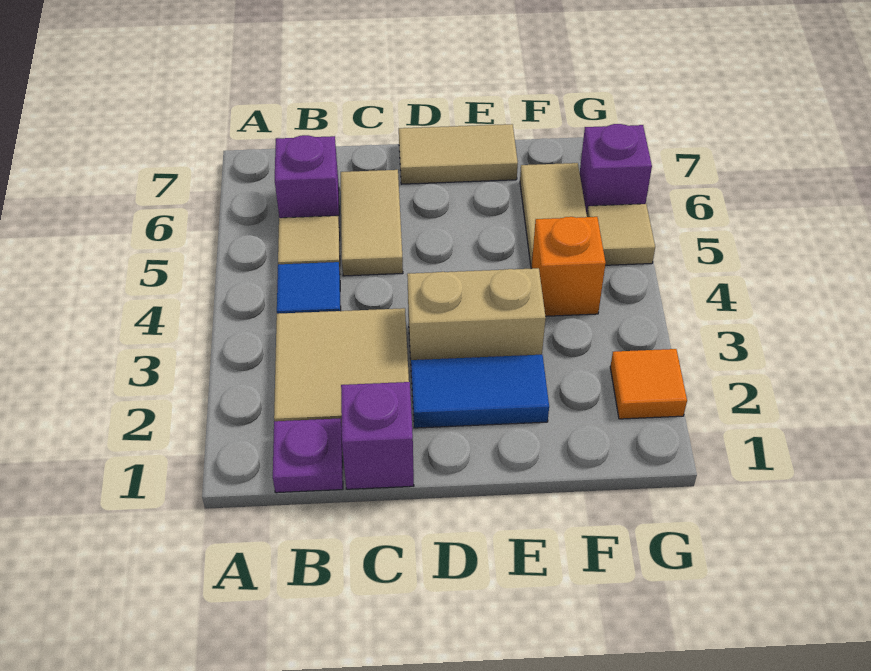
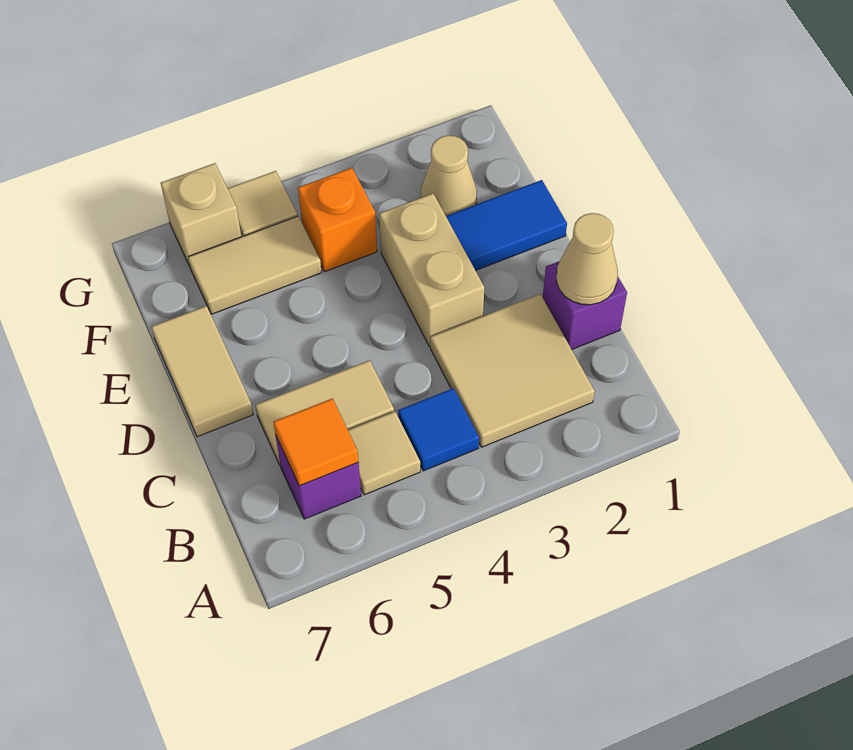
purple 1x1 plate [273,418,343,493] -> none
none -> tan 1x1 cone [556,213,618,305]
blue 1x2 tile [411,355,549,428] -> blue 1x2 tile turned to [446,180,567,270]
none -> tan 1x1 cone [421,135,477,216]
orange 1x1 tile [610,349,687,419] -> orange 1x1 tile moved to [273,398,359,486]
purple 1x1 brick [580,124,652,214] -> tan 1x1 brick [161,163,241,267]

